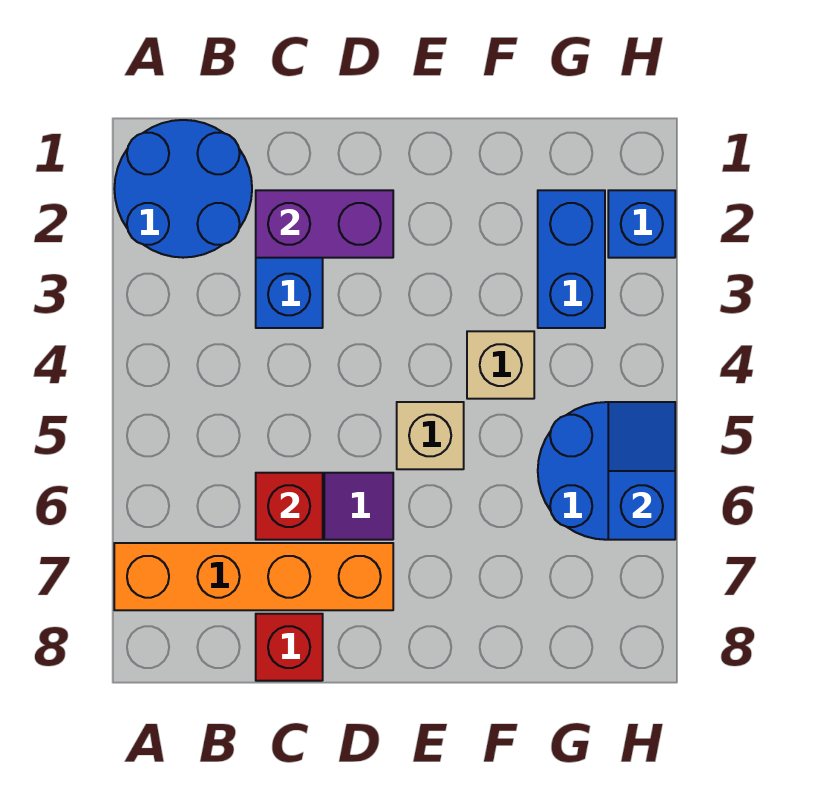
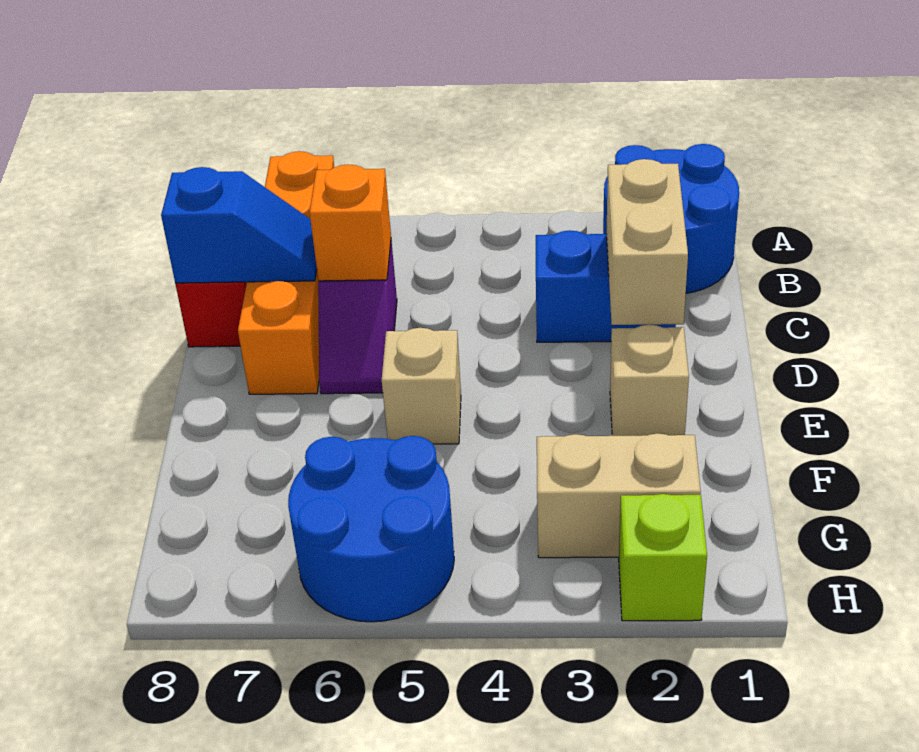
purple 1x2 brick [256,190,393,258] -> tan 1x2 brick [606,159,688,325]
red 1x1 brick [256,473,323,540] -> orange 1x1 brick [310,165,391,281]
tan 1x1 brick [467,331,534,399] -> tan 1x1 brick moved to [610,325,689,436]
blue 1x2 brick [538,190,605,328] -> tan 1x2 brick [537,433,701,558]
blue 1x1 brick [608,190,675,258] -> lime 1x1 brick [619,494,707,621]
blue 1x2 slope [608,402,675,540] -> blue 1x2 slope moved to [161,167,317,283]

